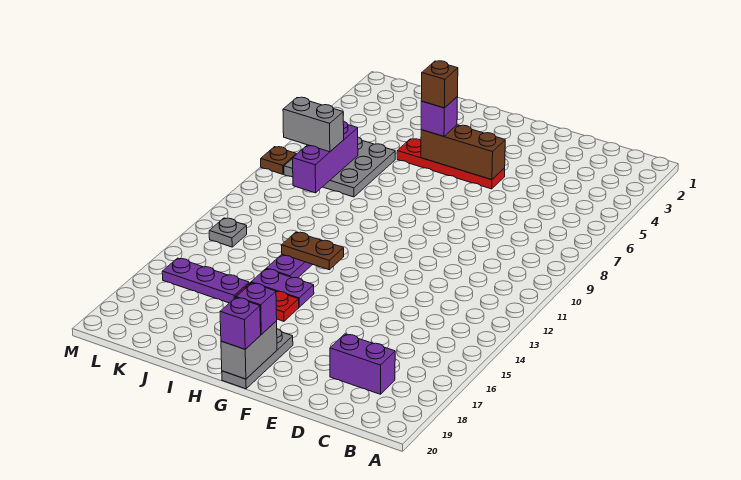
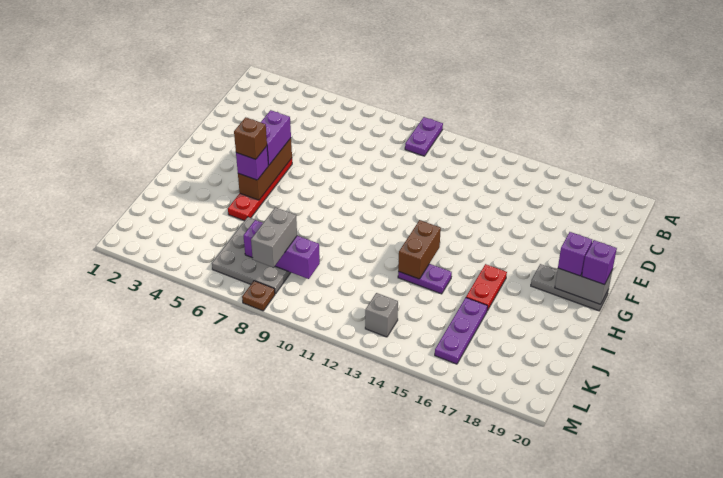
purple 1x2 brick [330,334,395,394] -> purple 1x2 brick moved to [261,110,291,165]
brown 1x2 plate [281,232,344,270] -> brown 1x2 brick [398,220,441,279]
purple 1x2 plate [251,269,314,307] -> purple 1x2 plate moved to [405,117,443,156]
grey 1x1 plate [209,218,247,247] -> grey 1x1 brick [365,293,398,337]

